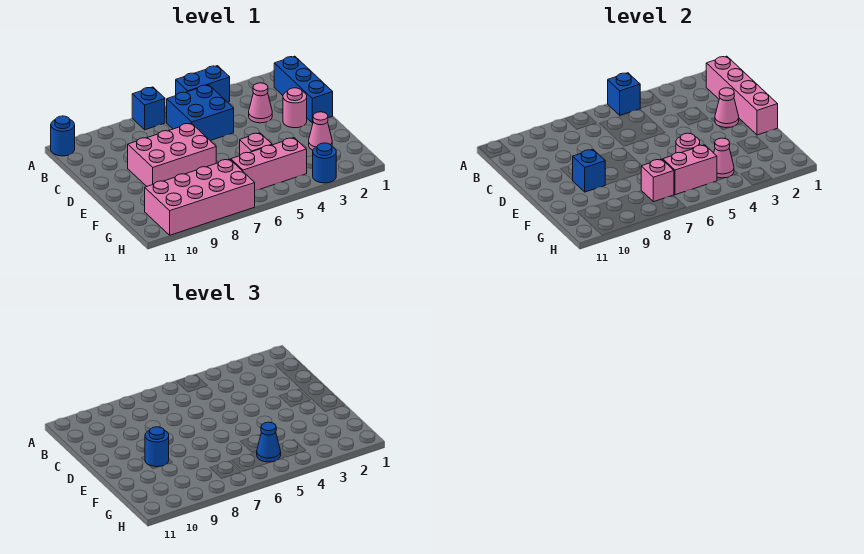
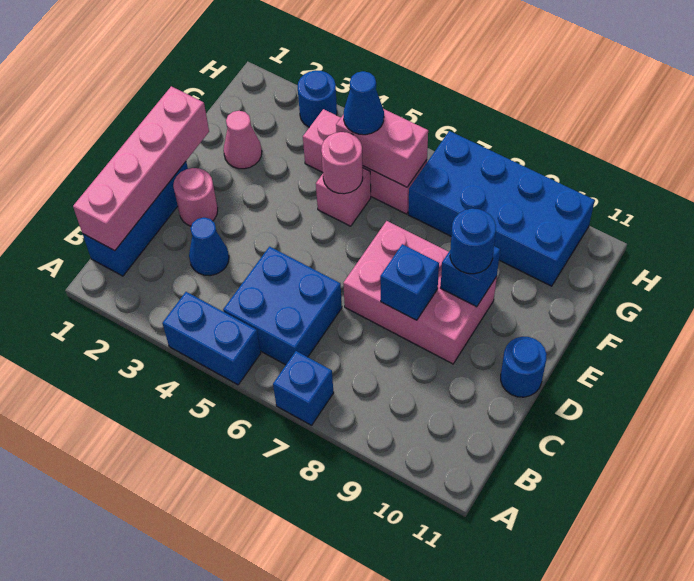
blue 1x1 brick [608,73,640,115] -> blue 1x1 brick moved to [380,244,439,320]
blue 1x1 round brick [51,116,75,156] -> blue 1x1 round brick moved to [501,337,547,397]
pink 1x1 cone [249,83,272,123] -> blue 1x1 cone [189,218,229,276]
pink 1x1 cone [715,88,739,128] -> none
pink 1x1 cone [714,138,734,178] -> none
pink 2x4 brick [145,159,255,235] -> blue 2x4 brick [408,131,595,286]
pink 1x1 brick [641,159,674,202] -> none

